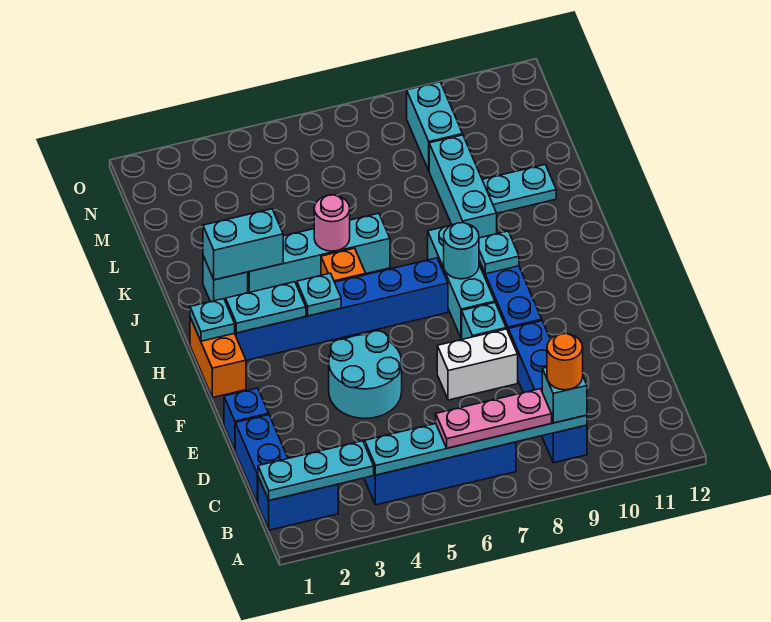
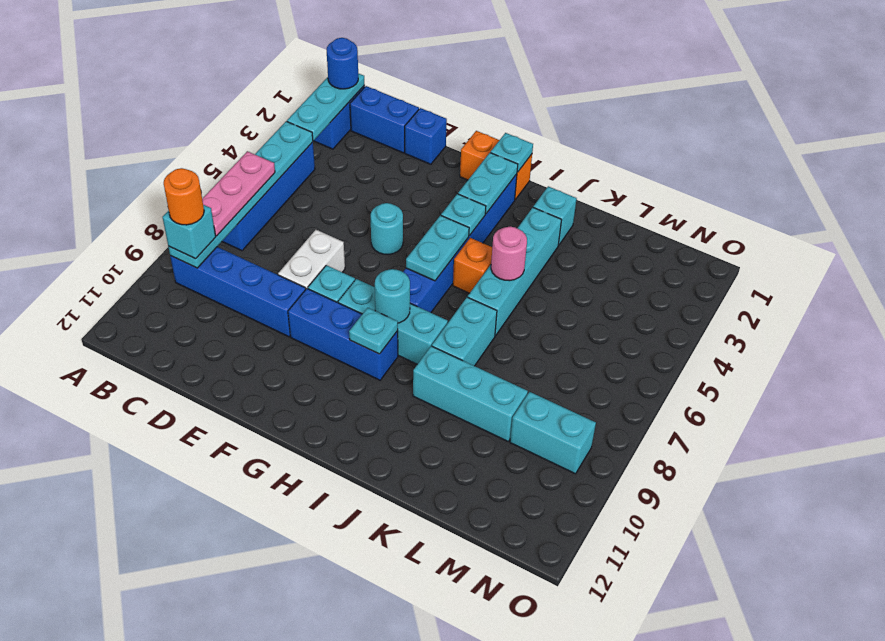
none -> blue 1x1 round brick [327,38,358,89]
cyan 2x2 round brick [329,331,402,419] -> cyan 1x1 round brick [371,203,403,255]
cyan 1x2 brick [203,209,283,280] -> cyan 1x2 brick moved to [432,297,497,366]
cyan 1x2 plate [482,165,556,213] -> cyan 1x2 plate moved to [406,215,469,281]

